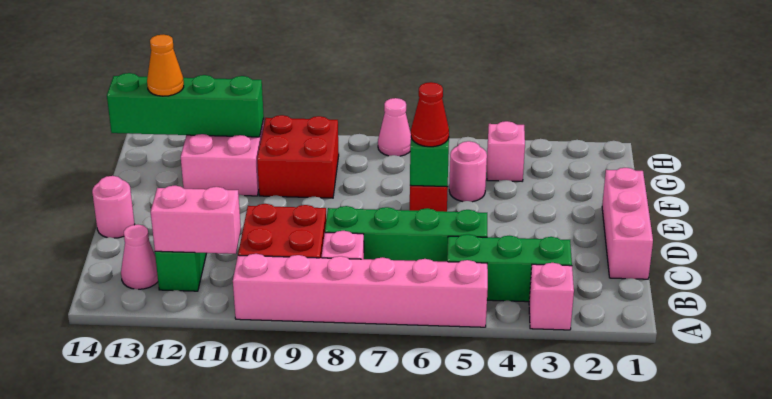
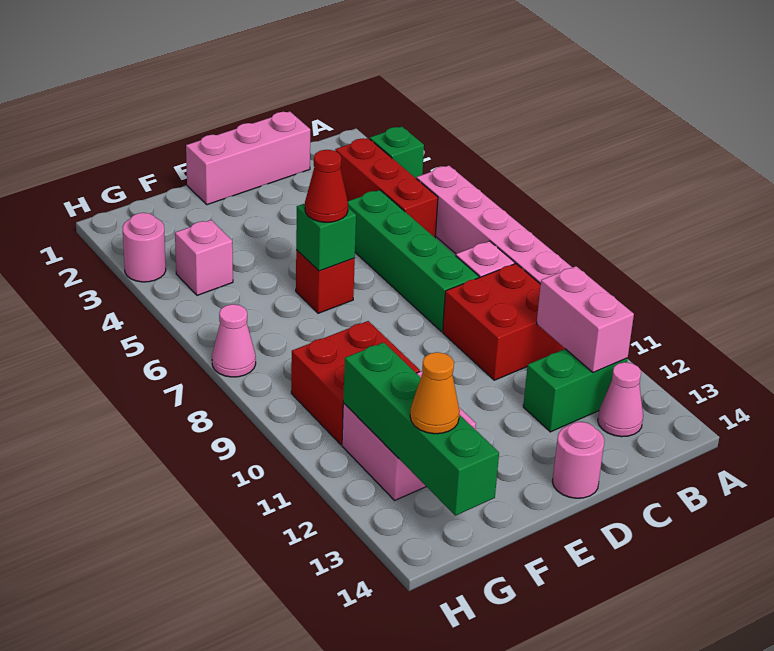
pink 1x1 brick [529,263,574,330] -> green 1x1 brick [370,127,424,178]
green 1x3 brick [447,234,572,302] -> red 1x3 brick [335,138,438,237]
pink 1x1 round brick [449,141,487,202] -> pink 1x1 round brick moved to [123,213,166,282]

